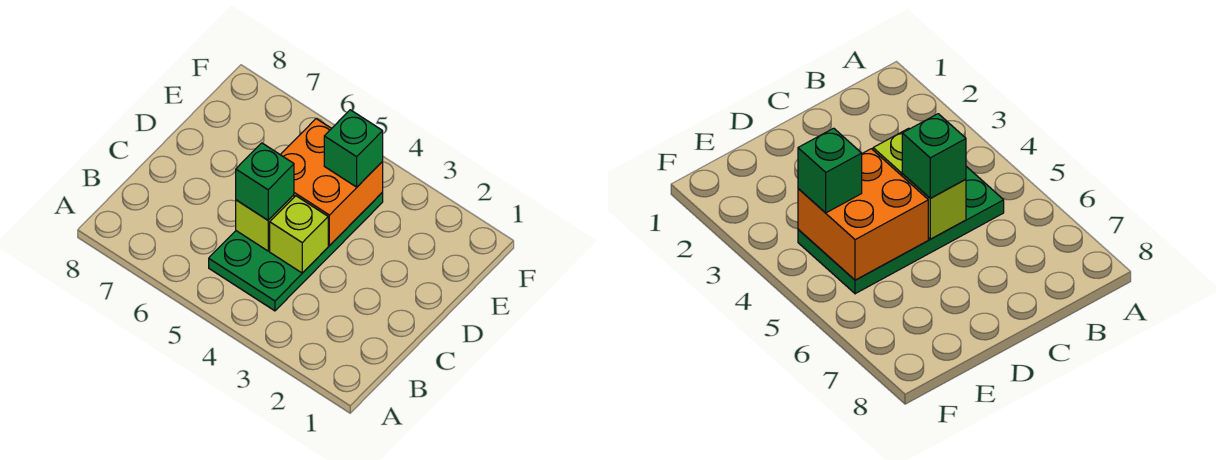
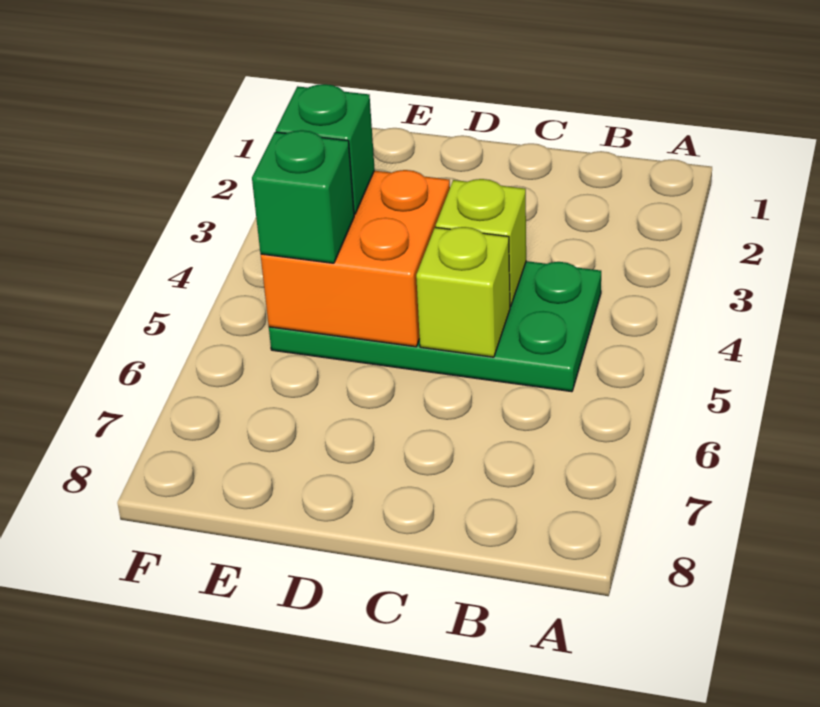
green 1x1 brick [236,143,294,220] -> green 1x1 brick moved to [252,130,354,263]

